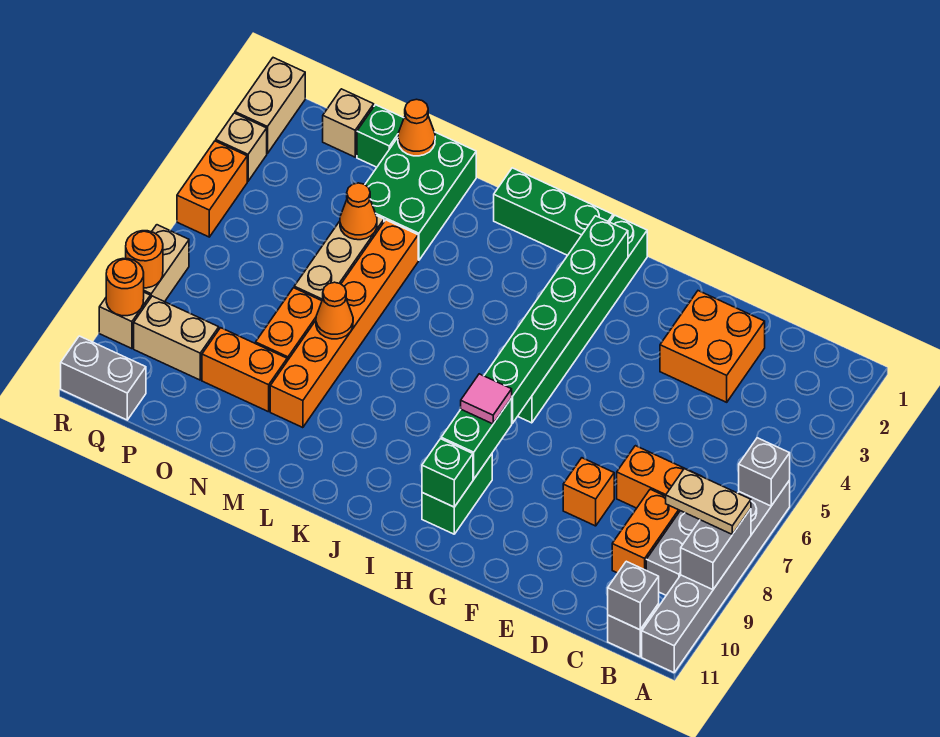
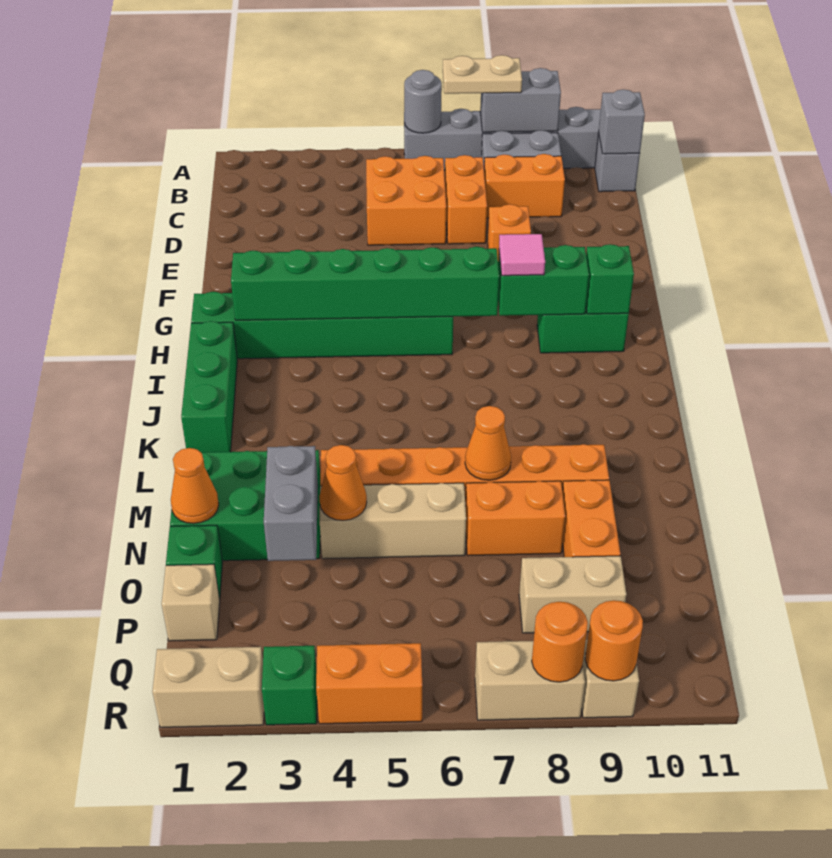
grey 1x1 brick [739,438,790,506] -> grey 1x1 round brick [404,70,442,133]
tan 1x2 plate [666,469,751,535] -> tan 1x2 plate turned to [443,55,522,94]
orange 2x2 brick [660,291,765,402] -> orange 2x2 brick moved to [366,156,446,245]
tan 1x2 brick [134,296,219,380] -> tan 1x2 brick turned to [519,556,626,633]
grey 1x2 brick [61,336,146,420] -> grey 1x2 brick moved to [264,446,318,561]
tan 1x1 brick [216,113,267,181] -> green 1x1 brick [262,646,317,725]

